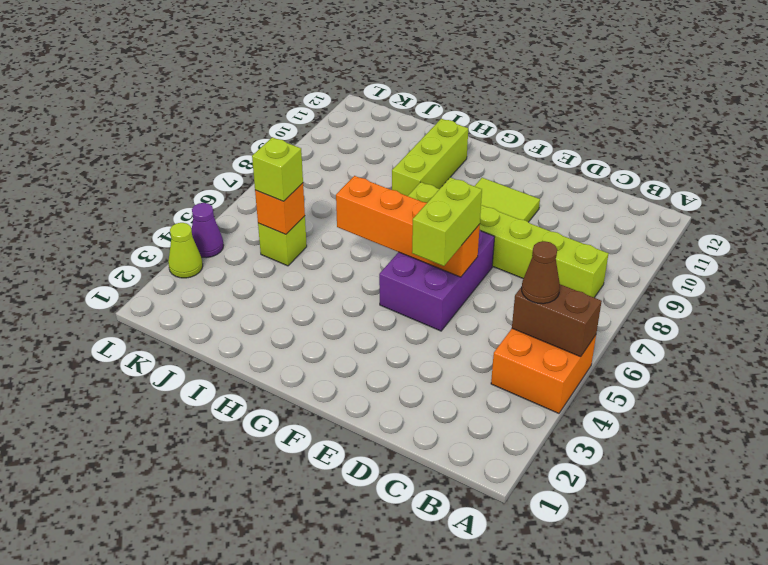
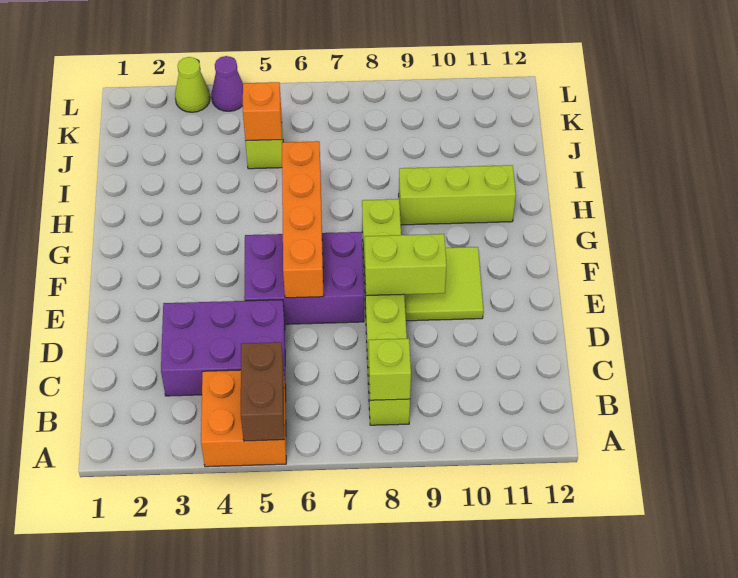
brown 1x1 cone [522,241,560,304] -> none
none -> purple 2x3 brick [161,300,286,396]
lime 1x2 brick [412,177,482,266] -> lime 1x2 brick moved to [365,234,447,296]
lime 1x1 brick [252,137,303,201] -> lime 1x1 brick moved to [369,339,411,400]

